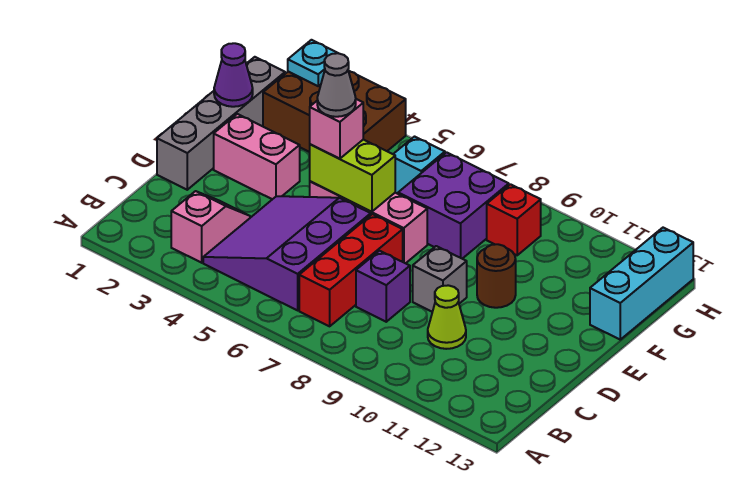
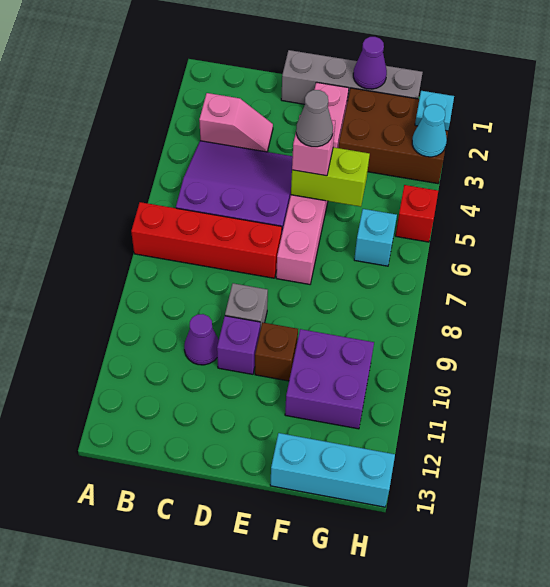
red 1x3 brick [299,214,403,326] -> red 1x4 brick [131,202,282,278]
purple 1x1 brick [356,251,410,322] -> purple 1x1 brick moved to [217,316,260,374]
lime 1x1 cone [428,285,466,349] -> purple 1x1 cone [184,314,219,365]
lime 1x2 brick [310,140,395,212] -> lime 1x2 brick turned to [291,147,370,207]
brown 1x1 round brick [477,244,516,308] -> brown 1x1 brick [255,322,298,381]
purple 2x2 brick [398,152,509,259] -> purple 2x2 brick moved to [285,329,374,429]
brown 2x3 brick [263,71,406,152] -> brown 2x3 brick turned to [339,88,448,184]
red 1x1 brick [487,184,541,255] -> red 1x1 brick moved to [395,185,438,242]
none -> cyan 1x1 cone [412,104,447,157]

